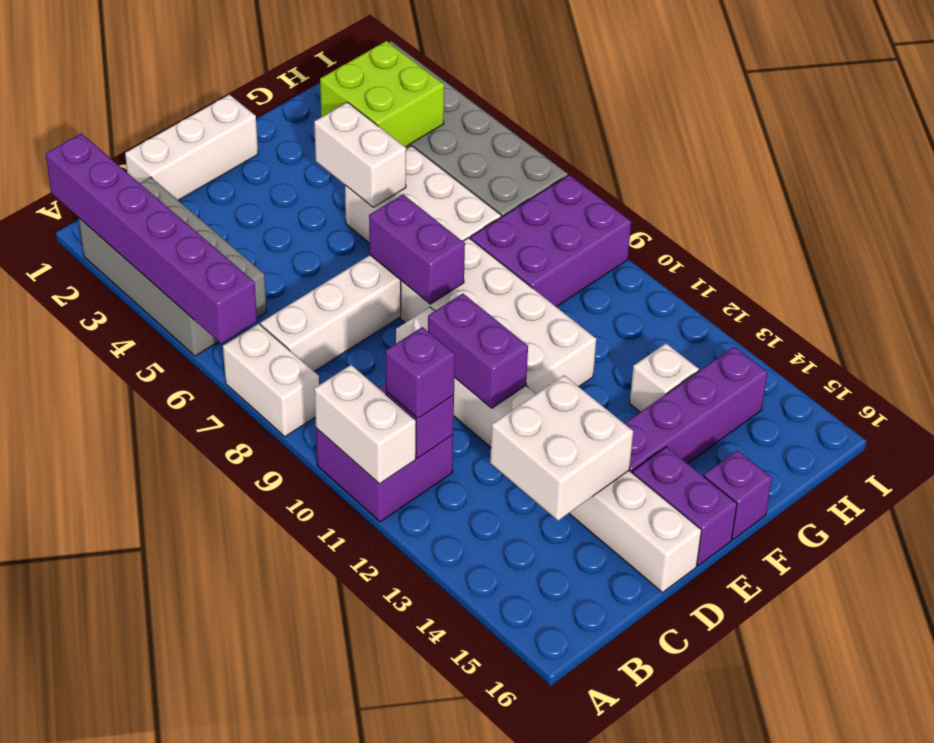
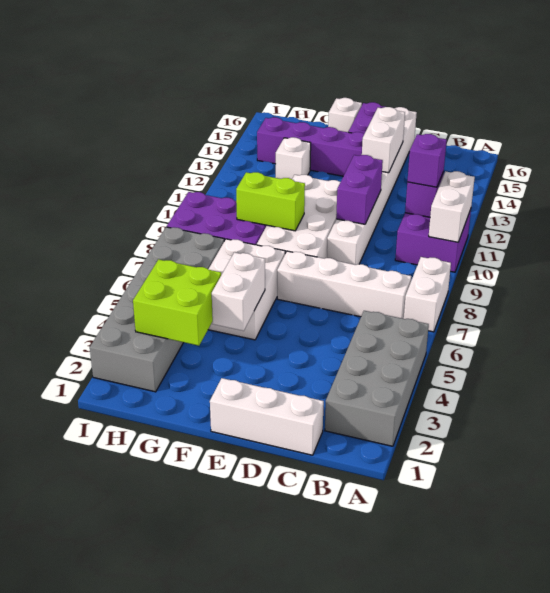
purple 1x6 brick [46,134,257,344] -> none
white 2x2 brick [490,375,633,521] -> white 1x2 brick [362,107,405,173]
purple 1x2 brick [369,194,465,304] -> none
none -> lime 1x2 brick [236,172,305,231]
purple 1x1 brick [704,450,772,540] -> white 1x1 brick [328,98,362,132]

